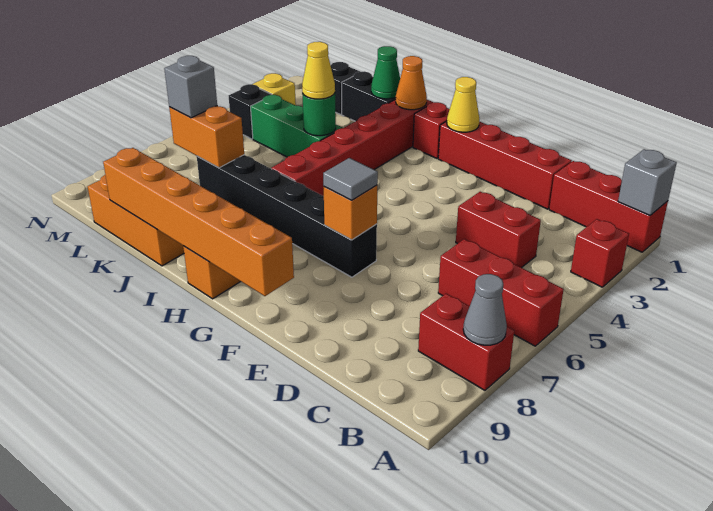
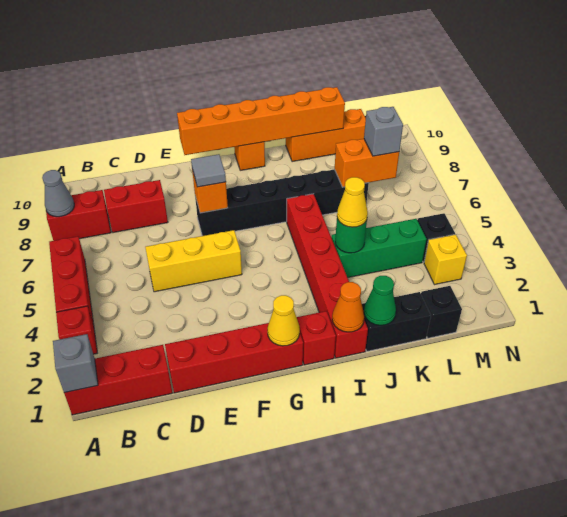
red 1x3 brick [438,239,564,346] -> red 1x3 brick turned to [49,236,94,326]
red 1x2 brick [456,192,541,268] -> red 1x2 brick moved to [104,180,168,233]
none -> yellow 1x3 brick [145,230,242,292]

